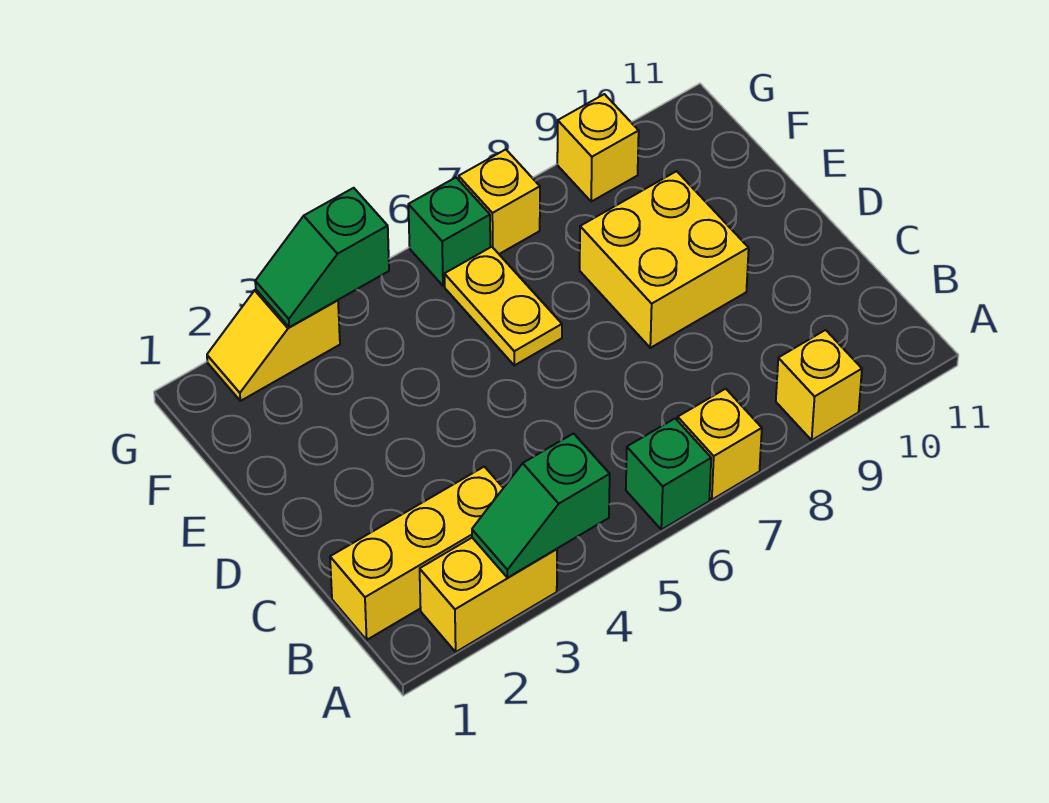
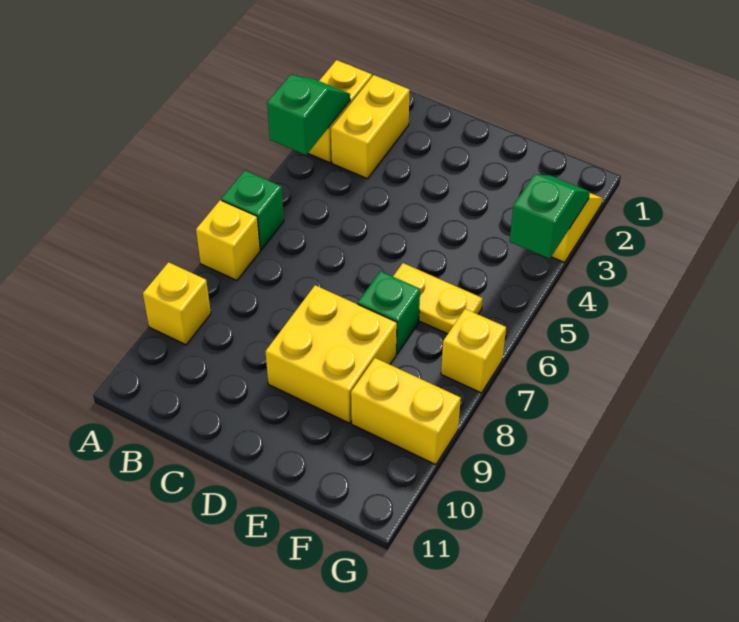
yellow 1x3 brick [330,467,503,640] -> yellow 1x2 brick [331,75,410,179]
green 1x1 brick [408,178,490,286] -> green 1x1 brick moved to [358,271,420,354]
yellow 1x1 brick [557,94,639,201] -> yellow 1x2 brick [351,358,461,465]

